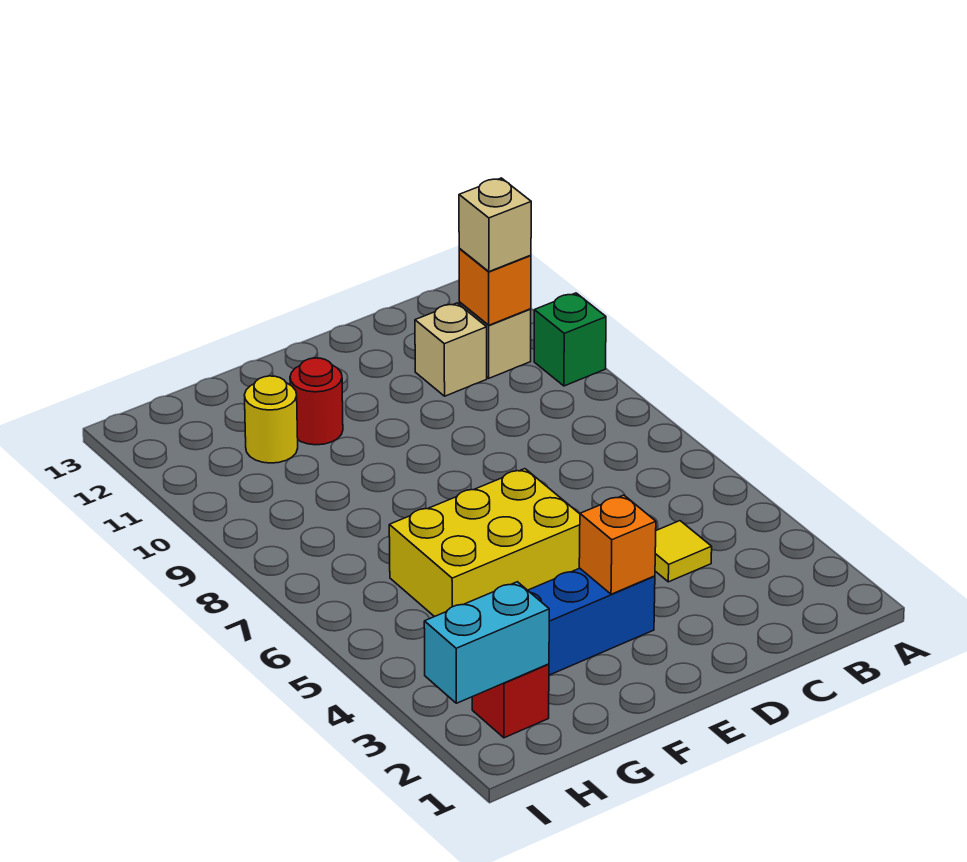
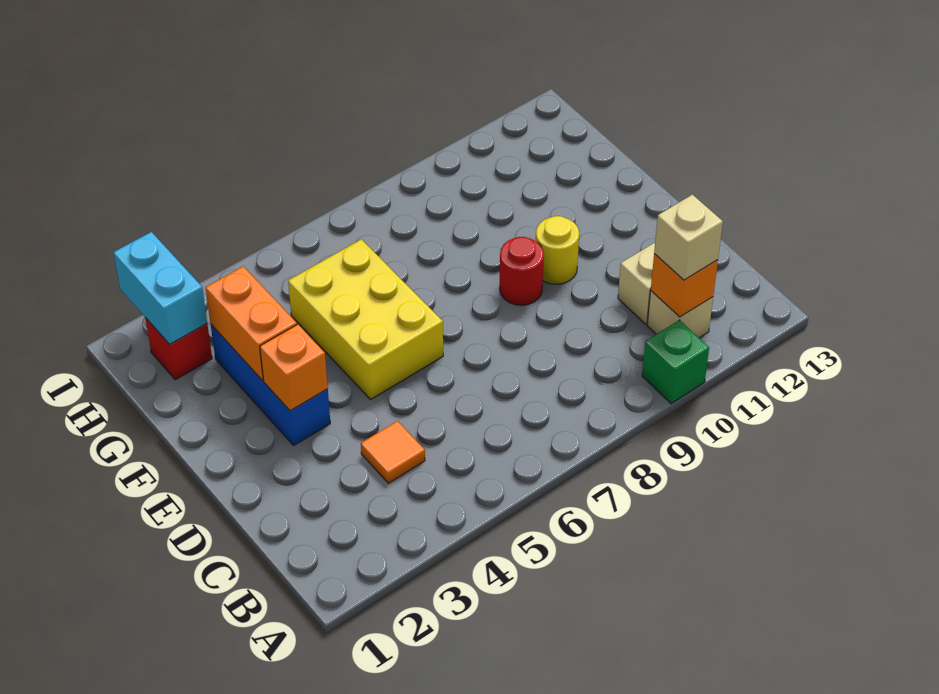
yellow 1x1 tile [655,521,712,582] -> orange 1x1 tile [361,421,425,483]
none -> orange 1x2 brick [206,266,297,381]
red 1x1 round brick [290,358,343,445] -> red 1x1 round brick moved to [500,237,544,305]
yellow 1x1 round brick [245,376,298,463] -> yellow 1x1 round brick moved to [536,216,579,284]

